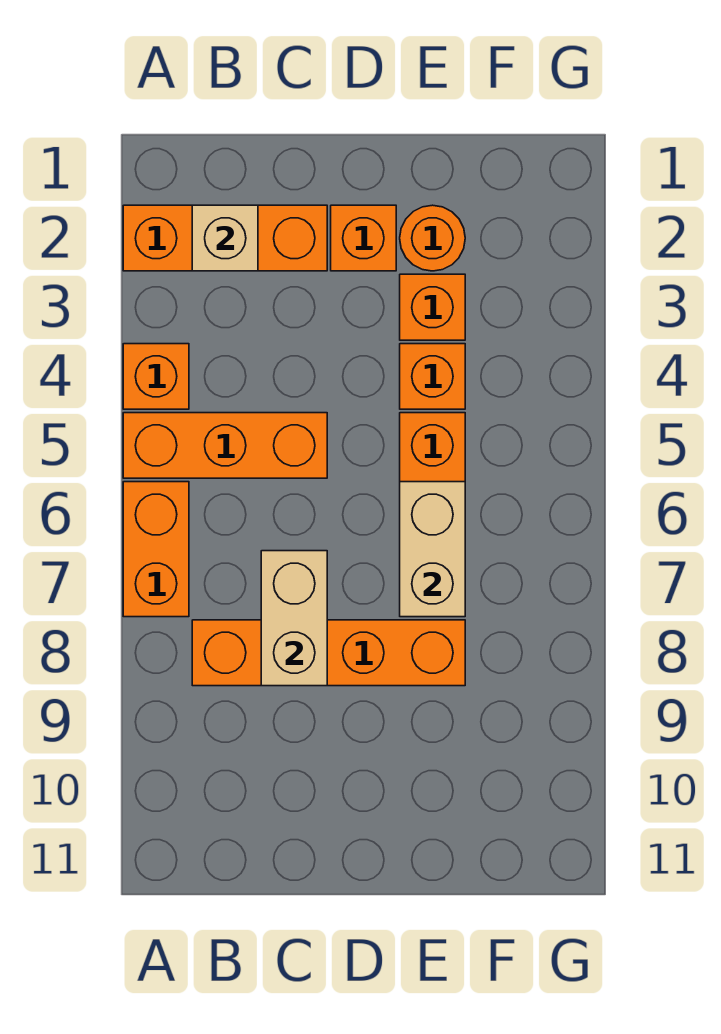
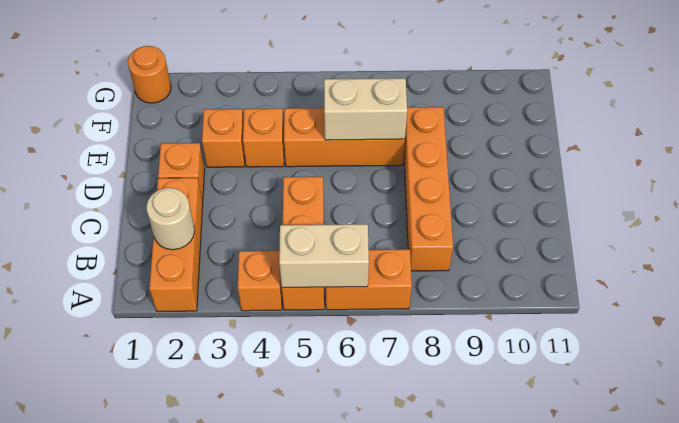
tan 1x1 brick [192,205,258,271] -> tan 1x1 round brick [146,188,195,250]
tan 1x2 brick [261,551,327,686] -> tan 1x2 brick moved to [279,224,369,287]
orange 1x1 round brick [400,205,465,271] -> orange 1x1 round brick moved to [128,46,171,103]

